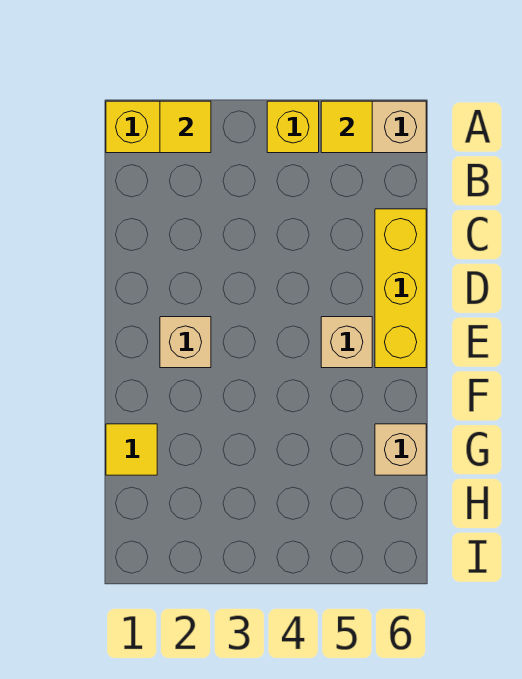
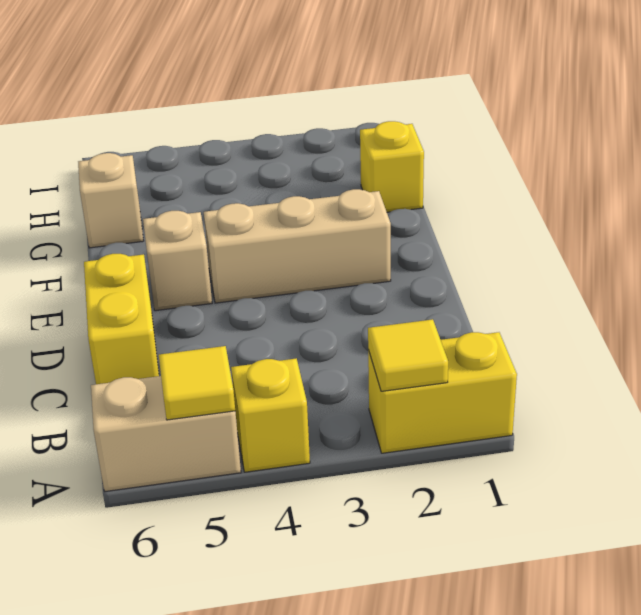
yellow 1x3 brick [375,209,426,368] -> yellow 1x2 brick [84,254,159,384]
tan 1x1 brick [160,317,211,368] -> tan 1x3 brick [204,189,391,303]
yellow 1x1 tile [106,424,157,475] -> yellow 1x1 brick [360,121,424,212]

